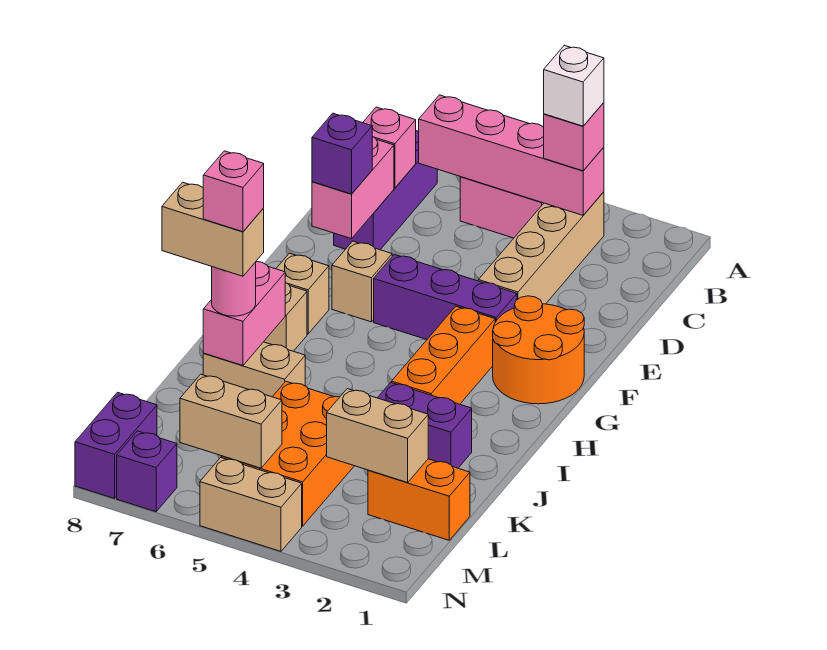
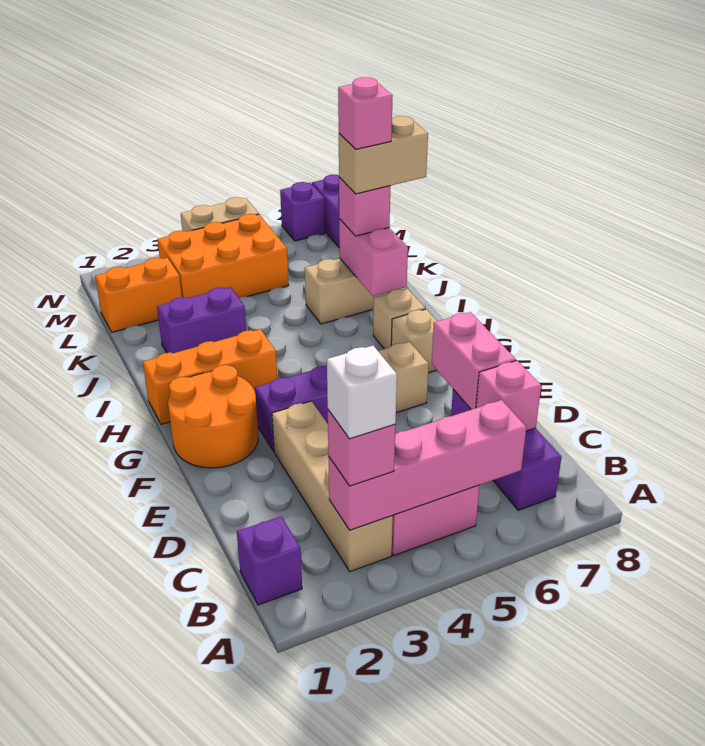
purple 1x1 brick [312,113,372,194] -> purple 1x1 brick moved to [237,516,302,605]
orange 1x3 brick [392,306,495,404] -> orange 1x3 brick turned to [143,329,277,424]
pink 1x1 round brick [212,262,256,316] -> pink 1x1 brick [339,177,390,236]
orange 2x3 brick [222,381,354,526] -> orange 2x3 brick turned to [157,214,289,298]
tan 1x2 brick [327,389,428,483] -> none
tan 1x2 brick [180,374,282,468] -> none

